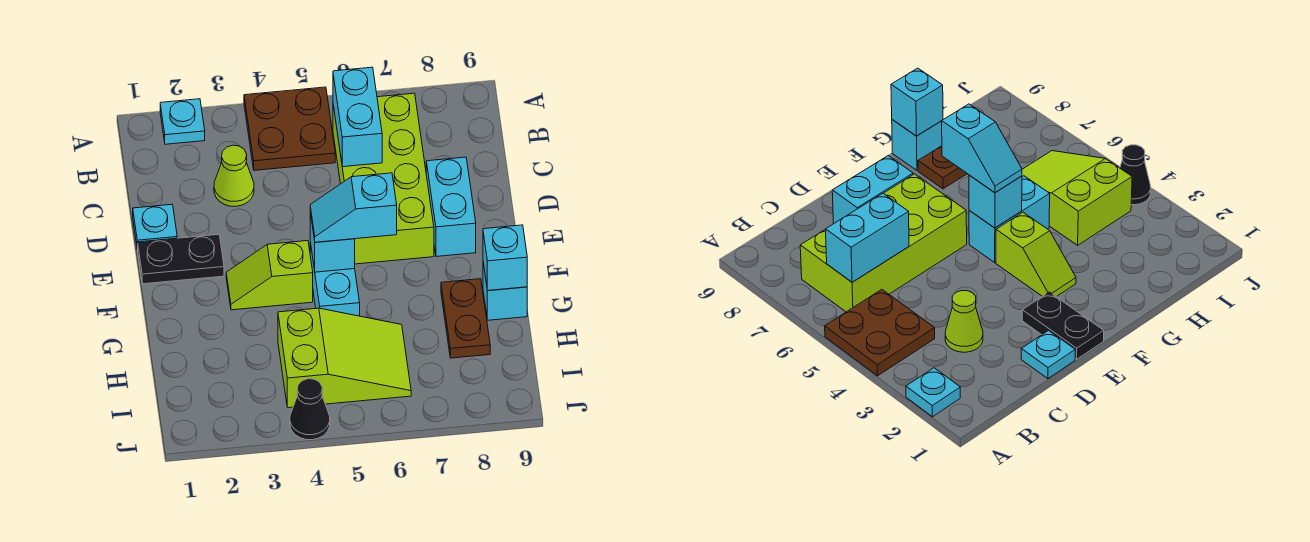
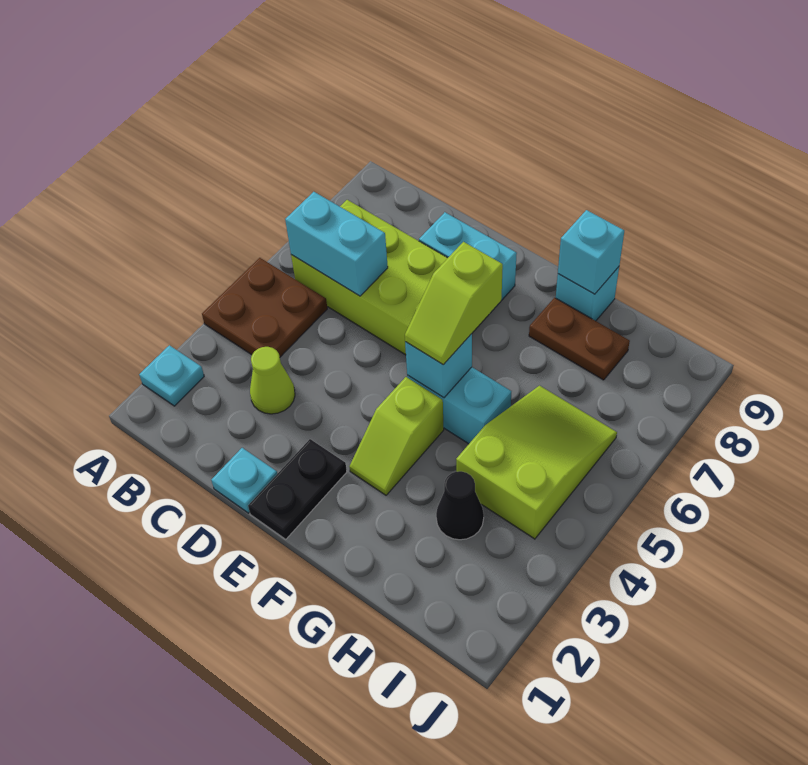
cyan 1x2 slope [310,173,397,242] -> lime 1x2 slope [405,242,503,365]
black 1x1 cone [290,379,330,440] -> black 1x1 cone moved to [436,471,484,540]

